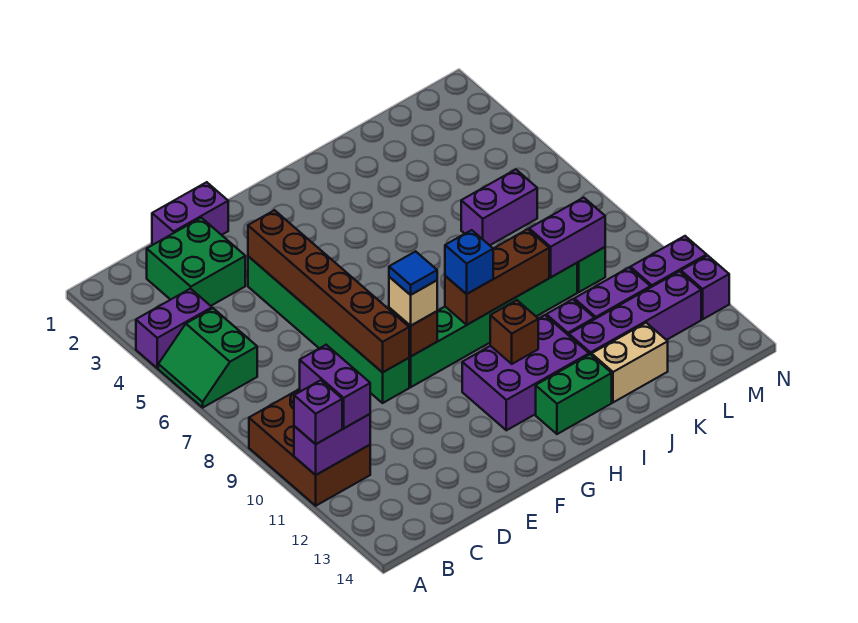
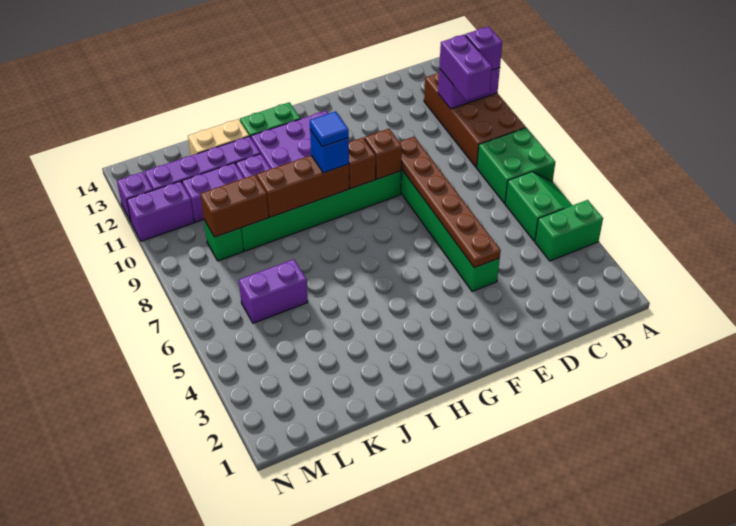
purple 1x2 brick [136,288,212,368] -> green 1x2 brick [535,200,603,261]
brown 2x3 brick [249,389,370,506] -> brown 2x4 brick [424,72,526,168]
green 2x2 brick [147,218,245,306] -> green 2x2 brick moved to [477,128,555,203]
purple 1x2 brick [152,182,228,245] -> none
brown 1x6 brick [248,210,409,373] -> brown 1x6 plate [400,137,501,268]
tan 1x1 brick [389,277,437,326] -> none
blue 1x1 tile [389,251,437,295] -> blue 1x1 tile moved to [310,111,349,147]
brown 1x1 brick [490,300,538,364] -> brown 1x1 brick moved to [349,138,376,189]
purple 1x2 brick [529,198,605,277] -> brown 1x2 brick [200,175,269,237]

